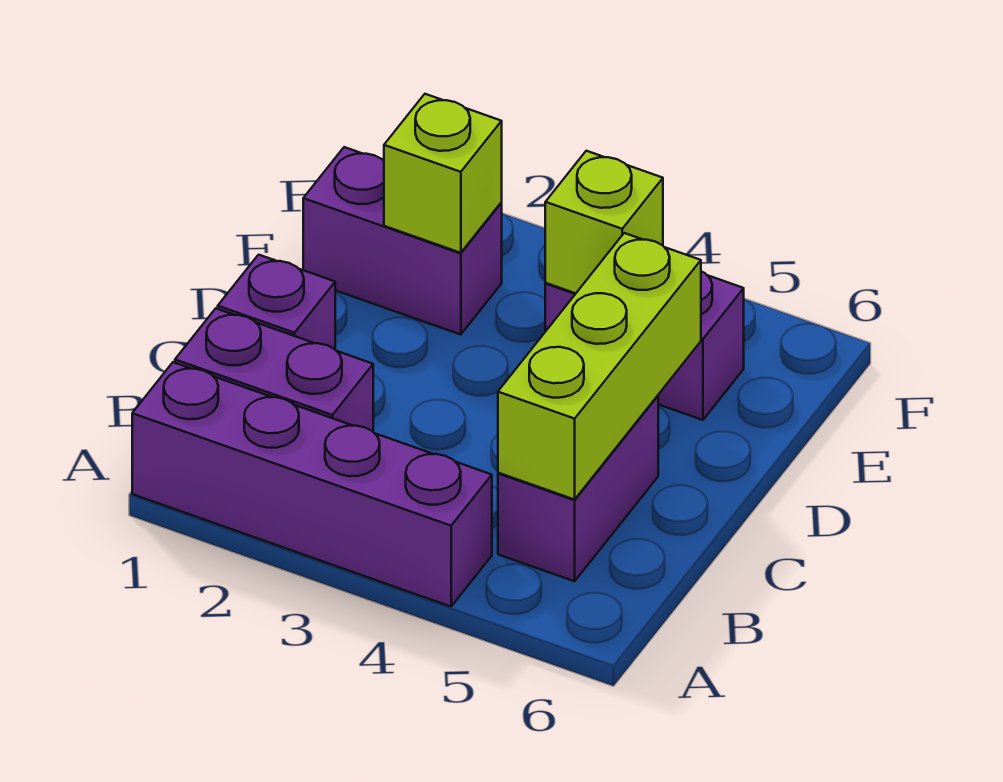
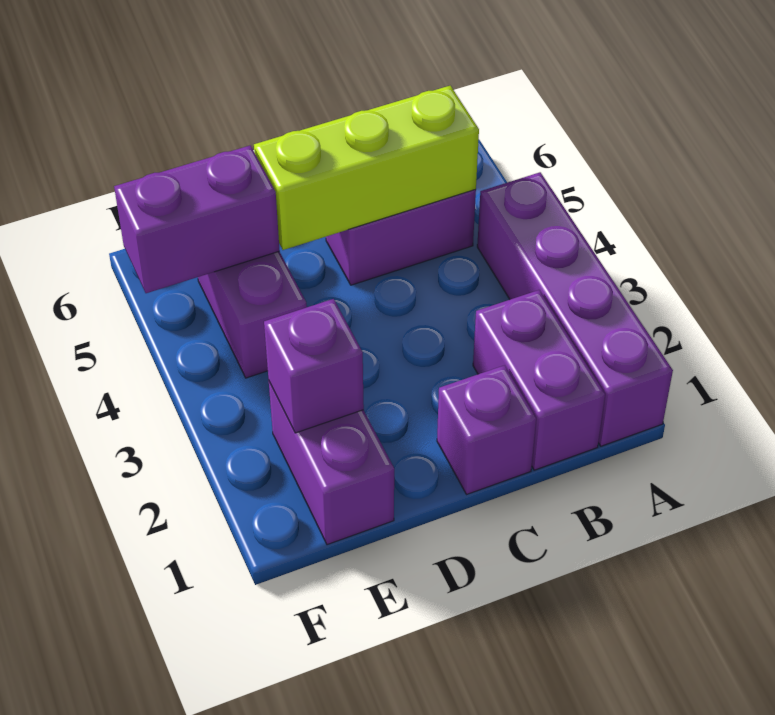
lime 1x1 brick [384,94,502,253] -> purple 1x1 brick [264,299,364,433]
lime 1x1 brick [545,151,663,293] -> none
none -> purple 1x2 brick [114,146,280,293]

